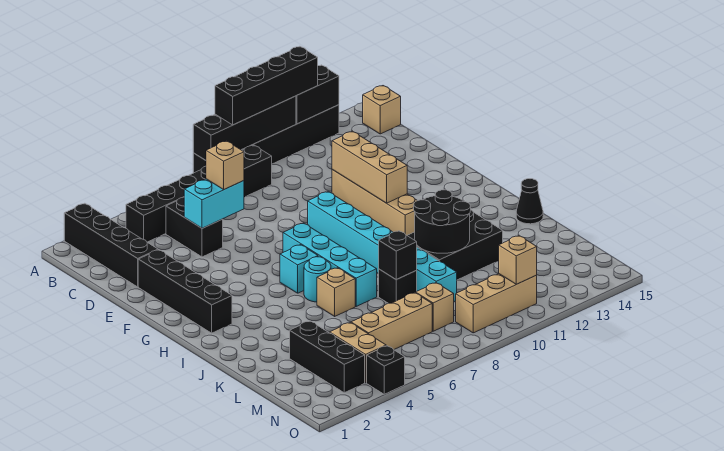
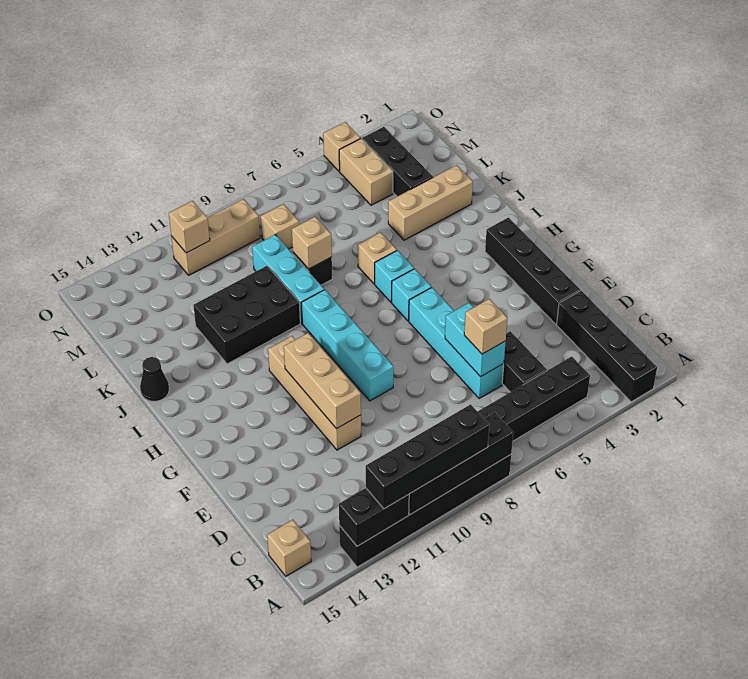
cyan 1x2 brick [184,179,244,228] -> cyan 1x2 brick turned to [445,303,506,377]
cyan 1x4 brick [283,223,377,306] -> cyan 1x4 brick moved to [409,288,504,399]
cyan 1x1 round brick [304,257,331,302] -> cyan 1x1 brick [375,250,414,302]
black 2x2 round brick [414,190,471,253] -> none
black 1x1 brick [379,231,417,279] -> tan 1x1 brick [292,217,332,269]
tan 1x3 brick [351,293,432,349] -> tan 1x3 brick moved to [388,165,473,240]
black 1x1 brick [367,346,405,394] -> tan 1x1 brick [323,122,360,171]

